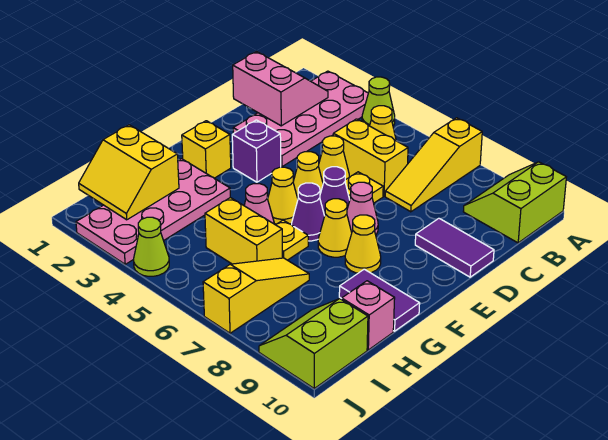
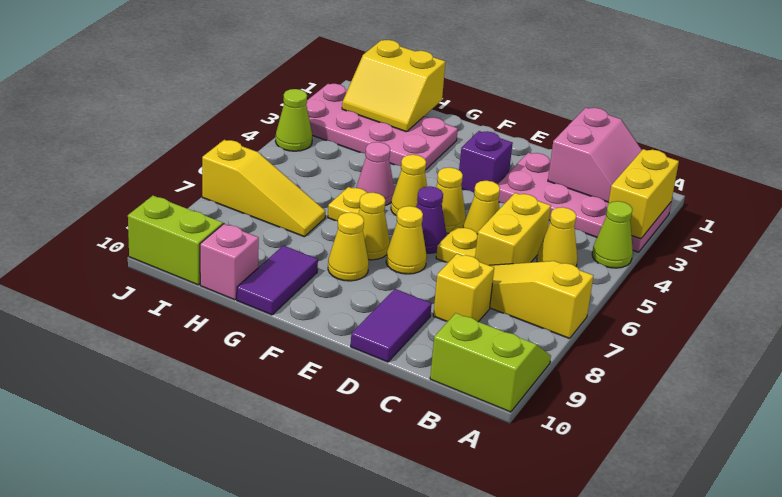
pink 1x1 cone [347,182,378,235] -> yellow 1x1 cone [386,206,427,274]
yellow 1x1 brick [182,121,231,178] -> yellow 1x1 brick moved to [433,254,494,322]
purple 1x1 cone [292,183,324,241] -> none
yellow 2x2 slope [79,125,179,220] -> yellow 2x2 slope turned to [342,40,445,132]
yellow 1x2 brick [205,198,282,264] -> yellow 1x2 brick moved to [608,149,679,239]

